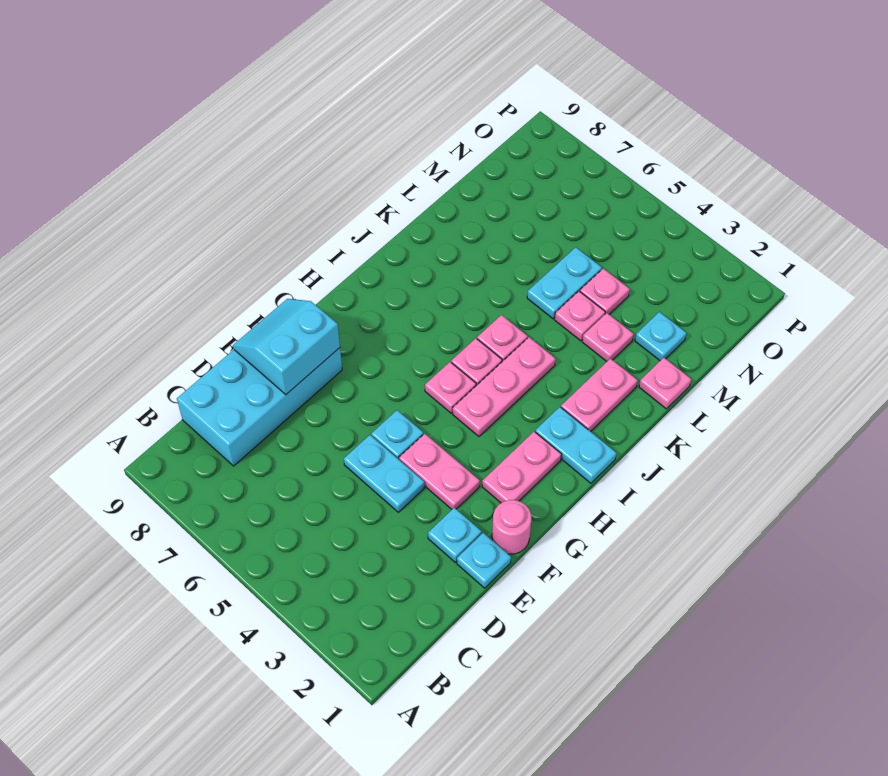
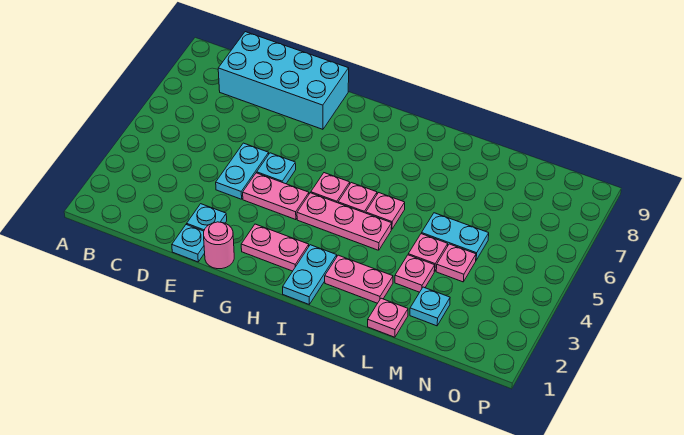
cyan 2x2 slope [233,299,340,395] -> none
pink 1x2 plate [399,434,480,509] -> pink 1x2 plate turned to [243,173,309,220]

